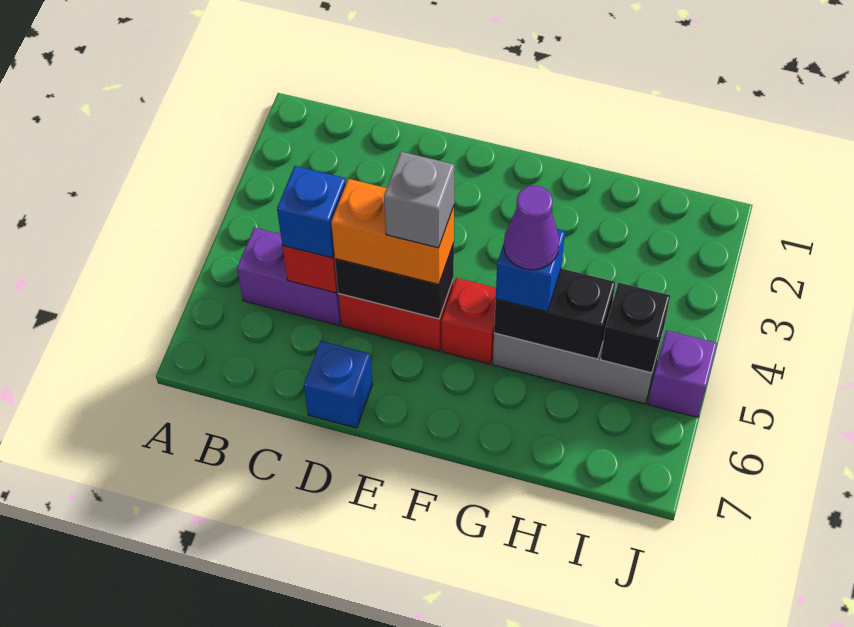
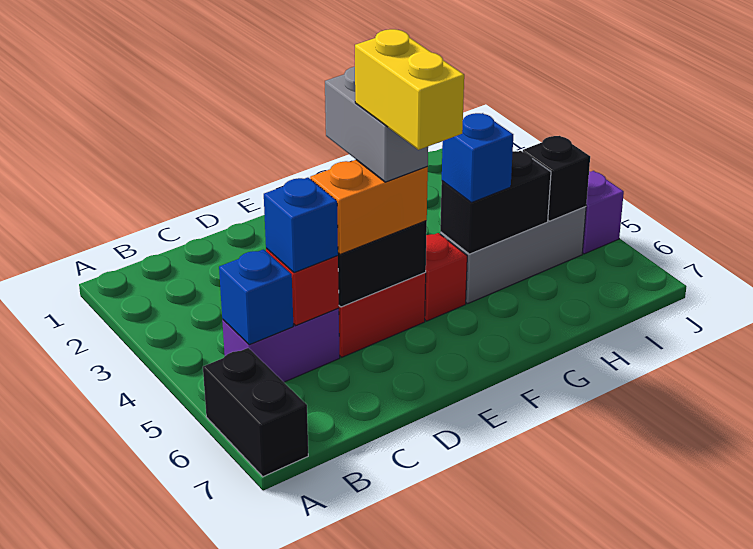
none -> black 1x2 brick [203,348,308,477]
blue 1x1 brick [304,341,372,428] -> blue 1x1 brick moved to [219,249,293,345]
grey 1x1 brick [384,152,454,248] -> grey 1x2 brick [325,67,428,182]
none -> yellow 1x2 brick [355,29,464,150]
purple 1x1 cone [504,186,560,270] -> none

